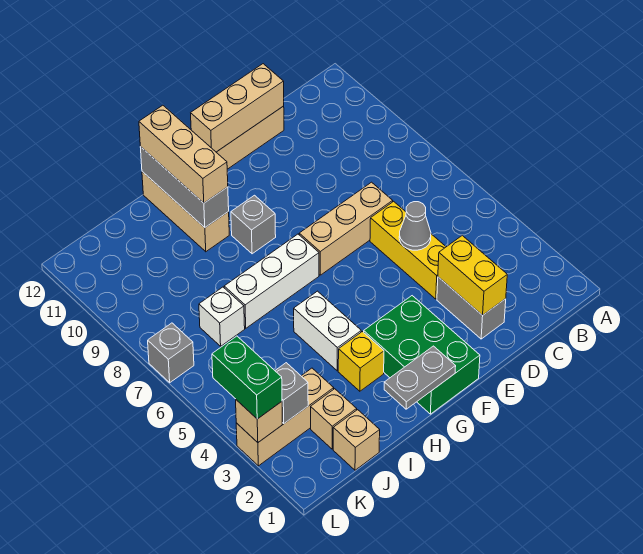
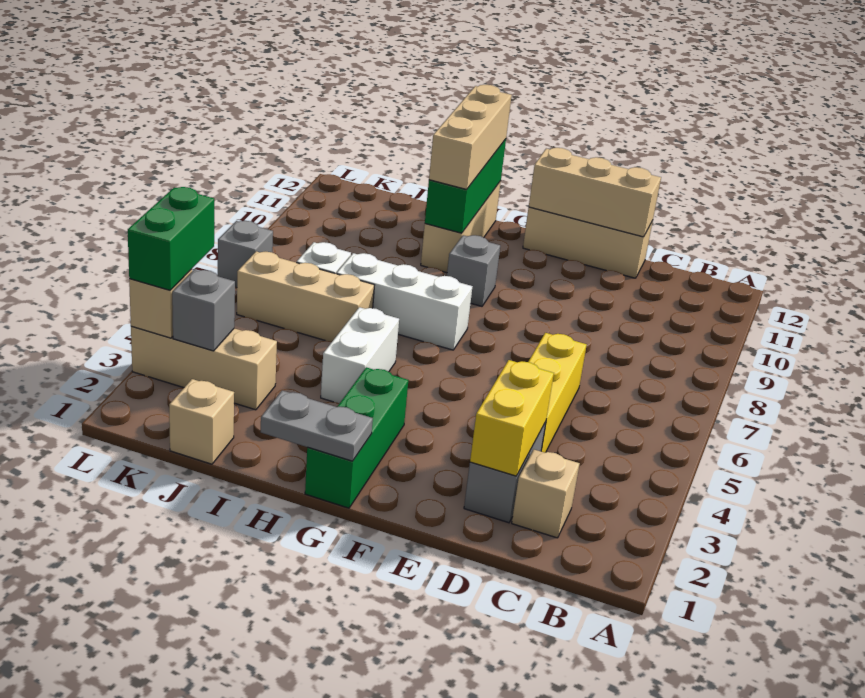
grey 1x1 cone [399,202,431,250] -> none
tan 1x3 brick [299,182,393,275] -> tan 1x3 brick moved to [237,251,374,341]
green 2x3 brick [364,296,480,414] -> green 1x3 brick [305,367,408,508]
yellow 1x1 brick [338,332,384,391] -> none
grey 1x3 brick [140,147,229,227] -> green 1x3 brick [425,139,506,233]
tan 1x1 brick [311,389,357,449] -> tan 1x1 brick moved to [512,450,580,538]

